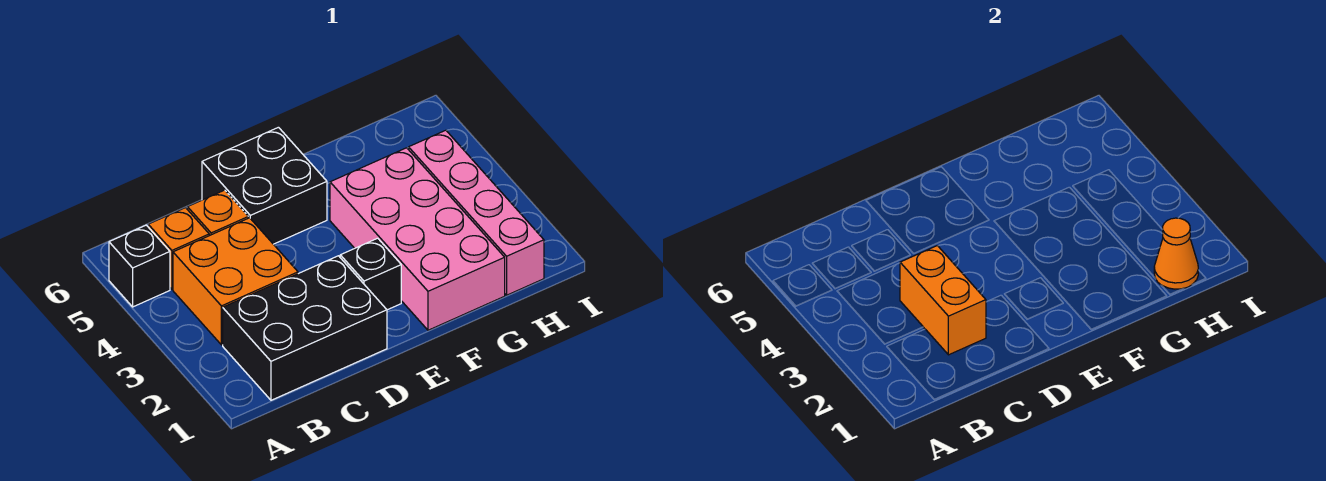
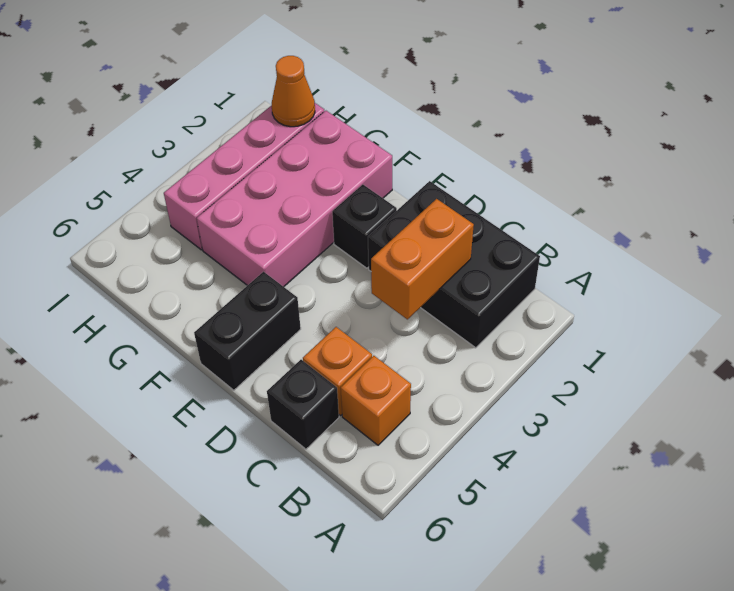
black 1x1 brick [109,225,170,307] -> black 1x1 brick moved to [267,360,339,449]
orange 2x2 brick [173,218,298,345] -> none
black 2x2 brick [202,127,327,244] -> black 1x2 brick [194,271,301,390]

